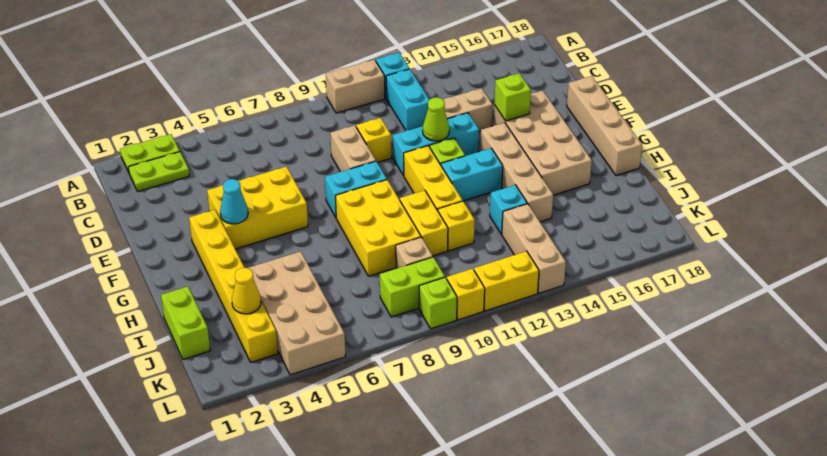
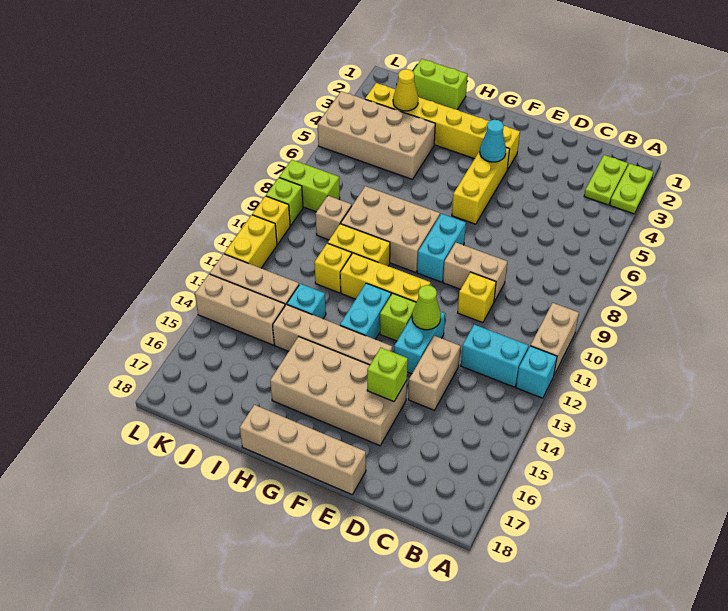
yellow 2x3 brick [207,167,308,249] -> yellow 1x3 brick [452,148,510,224]
cyan 1x3 brick [393,113,479,176] -> cyan 1x2 brick [394,312,445,374]
yellow 2x3 brick [335,180,421,276] -> tan 2x3 brick [341,186,440,273]
none -> tan 1x3 brick [195,274,285,345]
lime 1x2 brick [380,257,445,317] -> lime 1x2 brick turned to [279,160,340,212]

